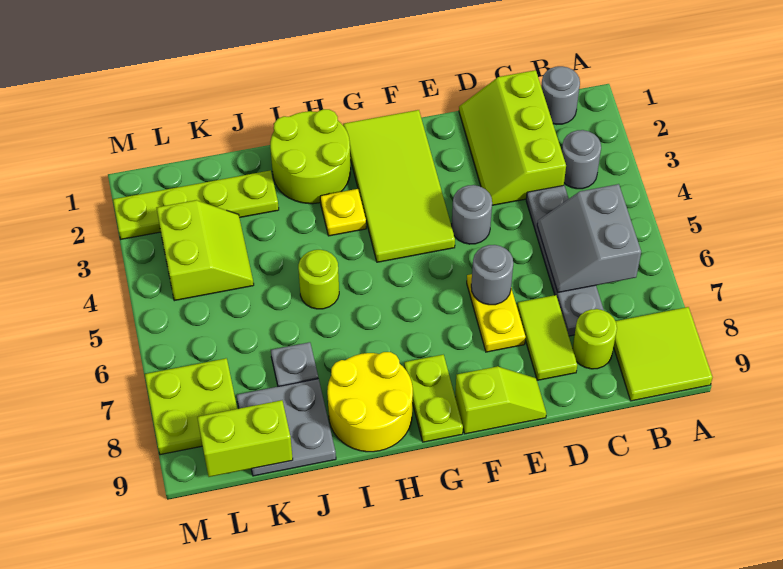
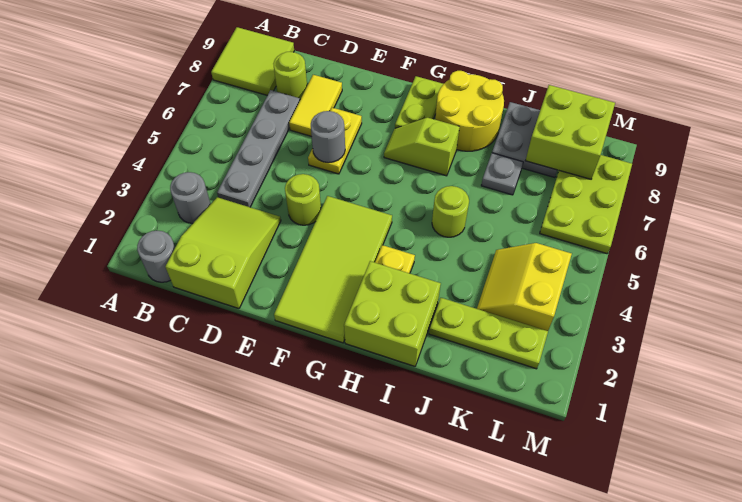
grey 2x2 slope [537,184,641,292] -> none
lime 2x3 slope [459,70,566,205] -> lime 2x3 slope turned to [165,197,281,309]
lime 1x2 tile [517,295,577,380] -> yellow 1x2 tile [289,75,342,137]
grey 1x1 round brick [452,185,492,244] -> lime 1x1 round brick [285,174,321,225]
lime 1x2 slope [455,366,546,434] -> lime 1x2 slope moved to [384,118,460,176]
lime 2x2 round brick [270,109,351,204] -> lime 2x2 brick [344,261,441,366]
lime 1x4 plate [113,170,279,239] -> lime 1x3 plate [429,298,548,369]
lime 2x2 slope [157,200,254,301] -> yellow 2x2 slope [477,243,572,331]
lime 1x2 brick [197,400,293,477] -> lime 2x2 brick [525,85,615,179]
lime 2x2 plate [145,358,237,455] -> lime 2x3 plate [540,155,632,254]

